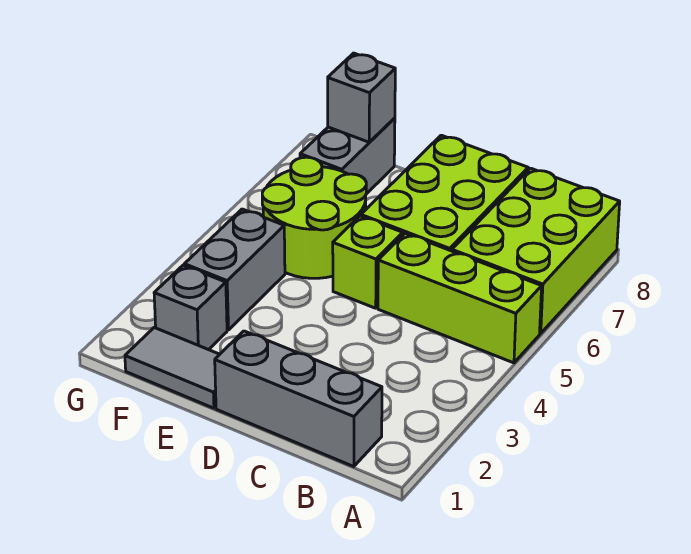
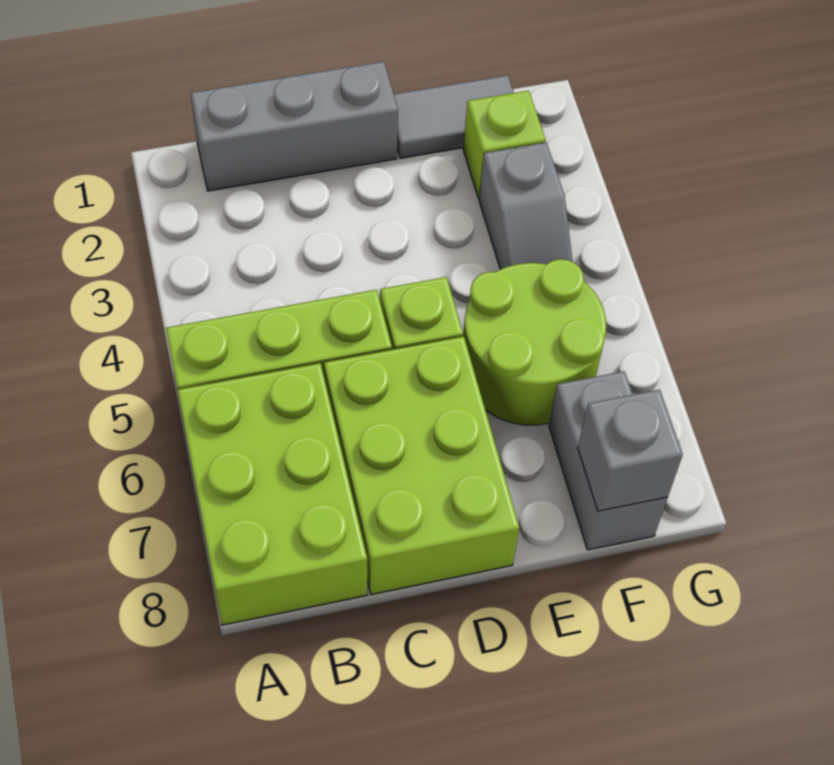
grey 1x1 brick [154,265,227,350] -> lime 1x1 brick [463,91,546,199]
grey 1x2 brick [185,209,285,330] -> grey 1x2 slope [479,142,573,269]

